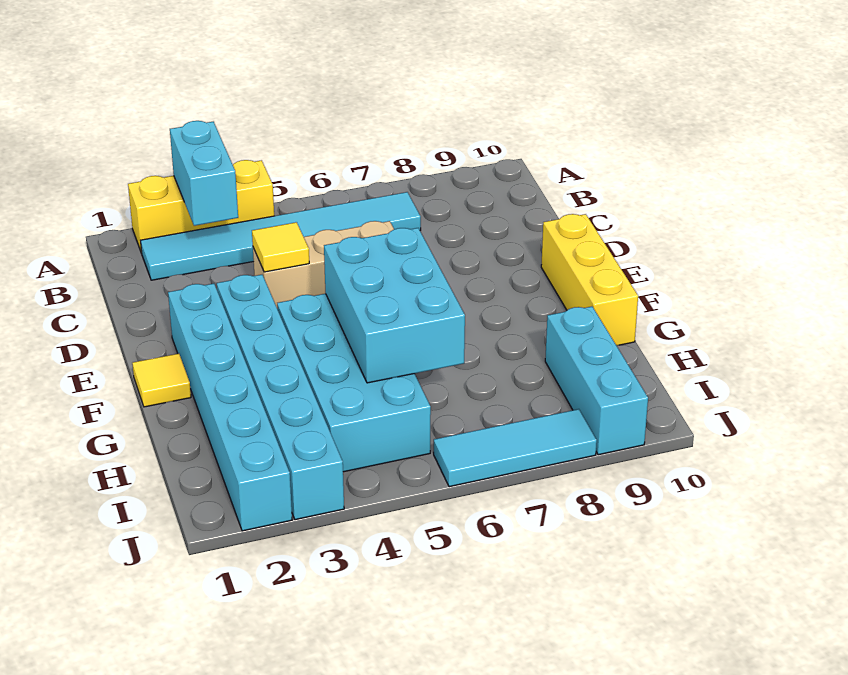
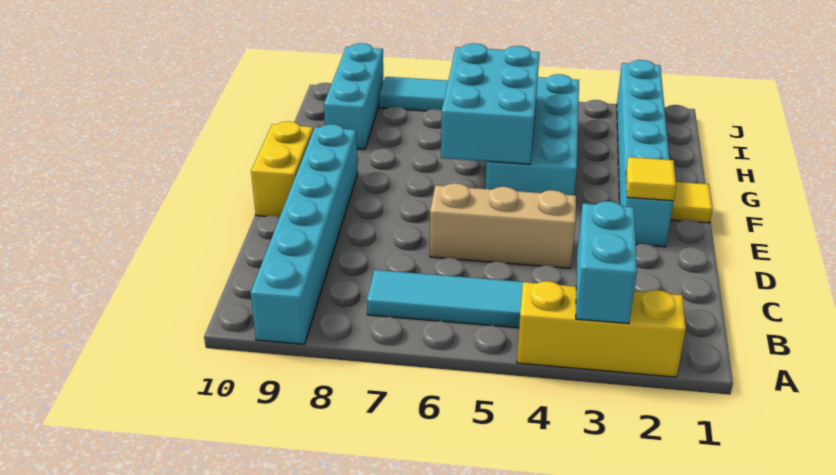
yellow 1x1 tile [252,222,309,272] -> yellow 1x1 tile moved to [626,157,676,201]
cyan 1x6 brick [217,275,344,520] -> cyan 1x6 brick moved to [251,124,358,344]
yellow 1x3 brick [541,214,638,346] -> yellow 1x2 brick [251,121,313,217]

